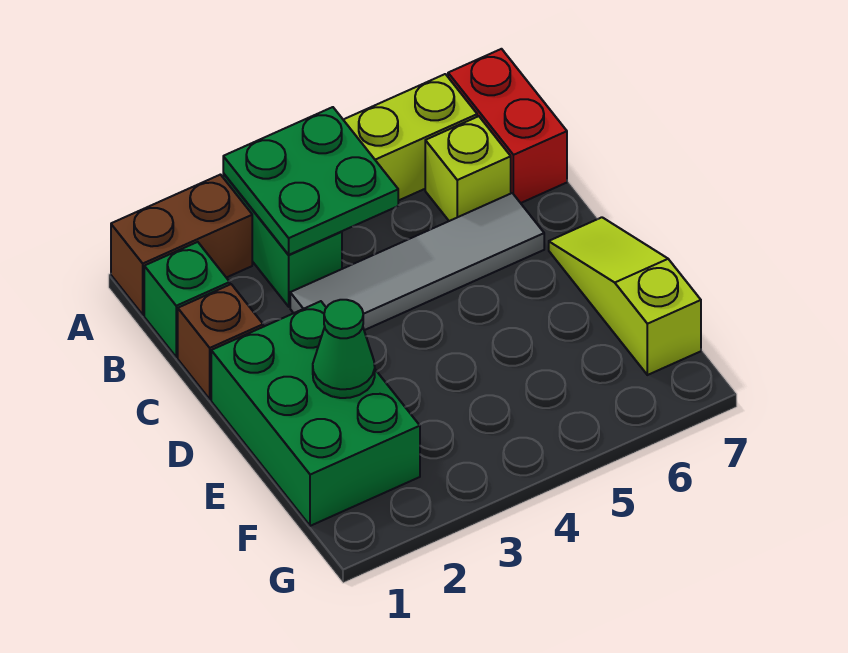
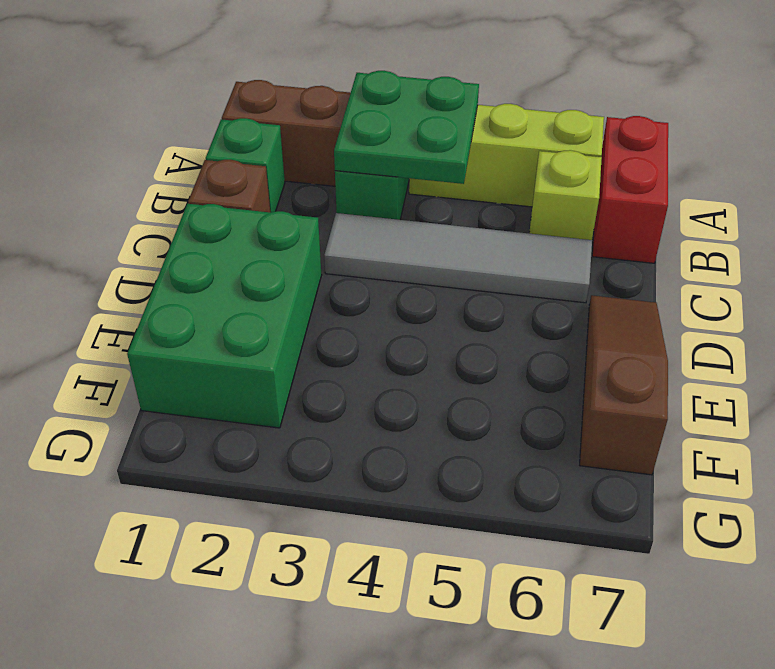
lime 1x3 slope [549,217,701,375] -> brown 1x3 slope [580,295,668,475]
green 1x1 cone [313,300,375,398] -> none

